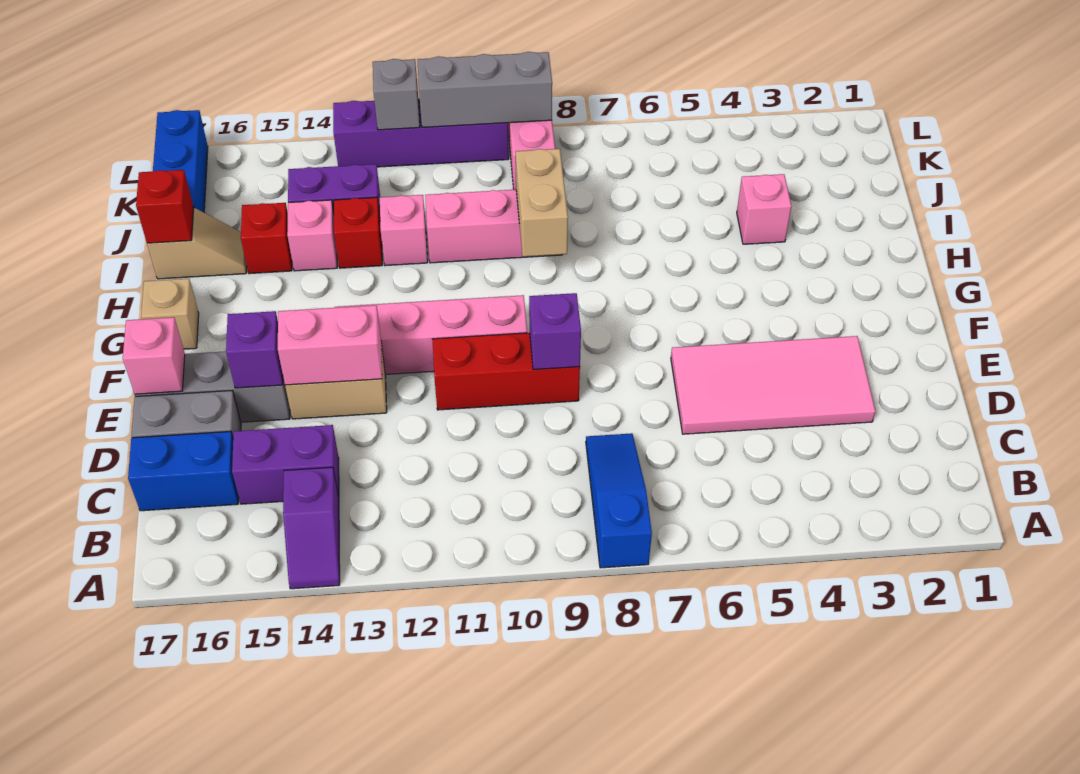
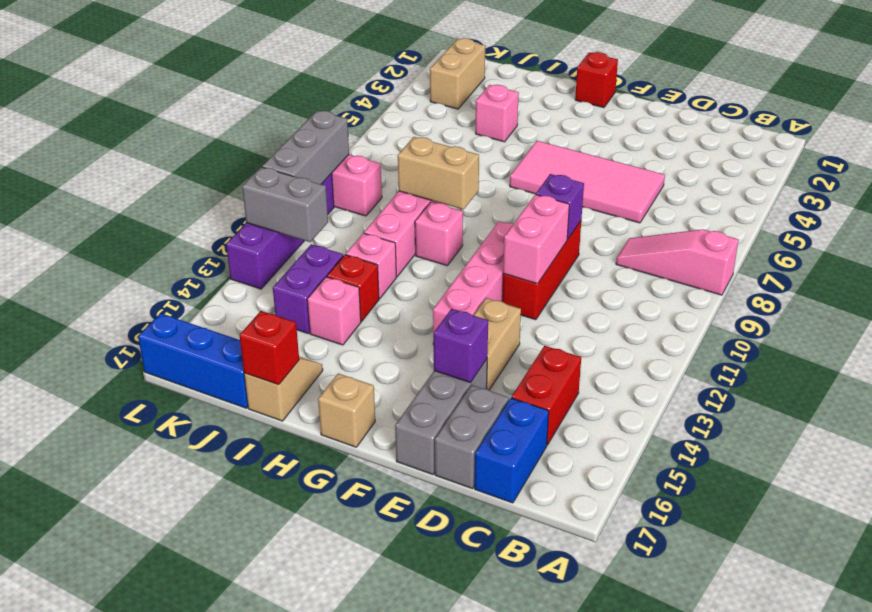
blue 1x3 slope [586,433,652,568] -> pink 1x3 slope [616,229,739,295]
purple 1x2 slope [283,467,340,589] -> none
purple 1x2 brick [232,425,339,504] -> red 1x2 brick [512,346,581,445]
pink 2x4 tile [671,336,875,434] -> pink 2x4 tile turned to [510,141,665,223]
pink 1x2 brick [278,305,382,385] -> pink 1x2 brick moved to [503,195,569,284]
pink 1x1 brick [123,317,185,394] -> pink 1x1 brick moved to [415,202,463,266]
red 1x1 brick [241,203,292,274] -> red 1x1 brick moved to [575,52,618,108]
none -> tan 1x2 brick [430,38,485,109]
grey 1x1 brick [373,59,420,130] -> grey 1x2 brick [242,167,328,242]

